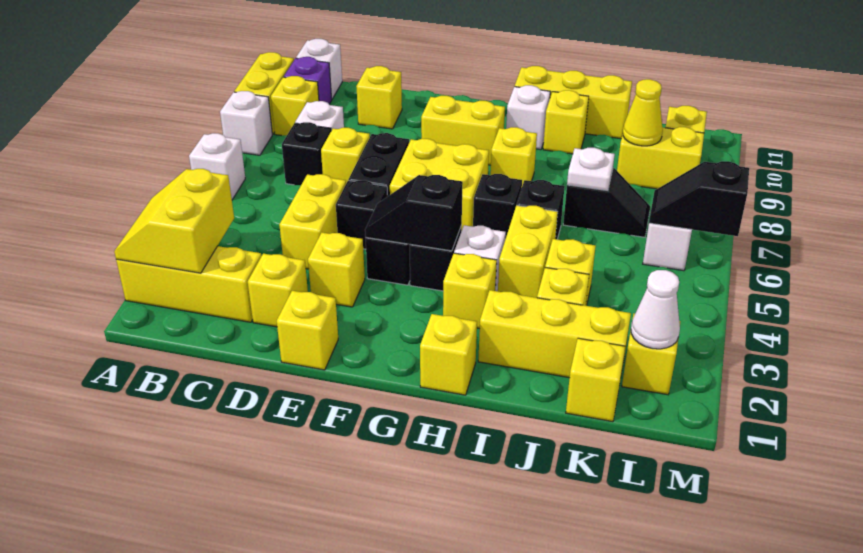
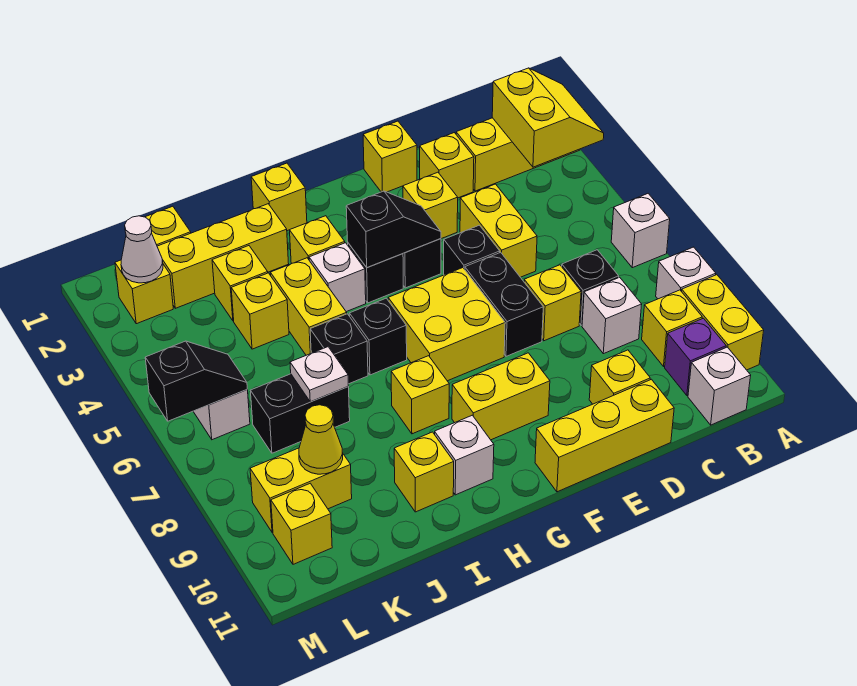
yellow 1x3 brick [515,66,632,139] -> yellow 1x3 brick moved to [535,379,674,492]
black 1x2 slope [563,168,650,237] -> black 1x2 brick [250,374,350,453]

